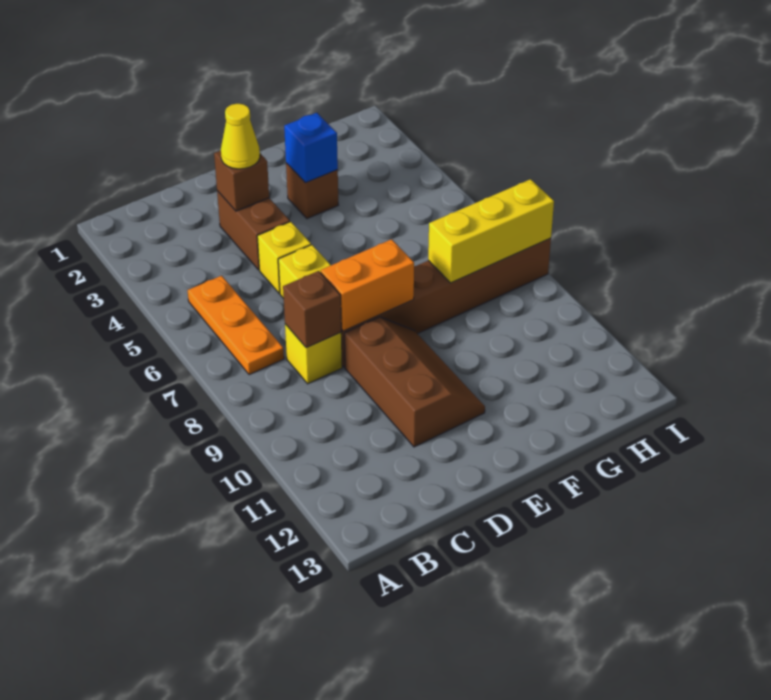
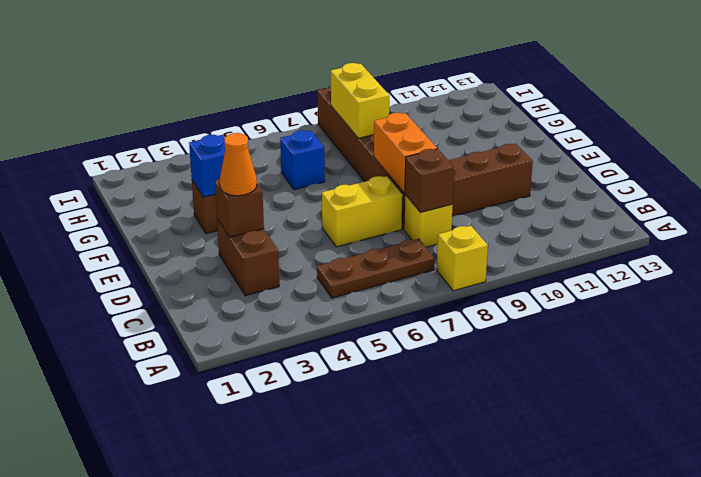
orange 1x3 plate [188,276,284,375] -> brown 1x3 plate [317,239,435,298]
brown 1x2 brick [217,191,290,270] -> brown 1x2 brick turned to [217,219,279,296]
yellow 1x1 cone [221,104,260,169] -> orange 1x1 cone [220,133,257,196]
yellow 1x1 brick [257,222,311,293] -> yellow 1x1 brick moved to [437,226,488,291]
none -> blue 1x1 brick [280,130,325,190]
yellow 1x3 brick [428,179,554,283] -> yellow 1x2 brick [331,63,389,138]

